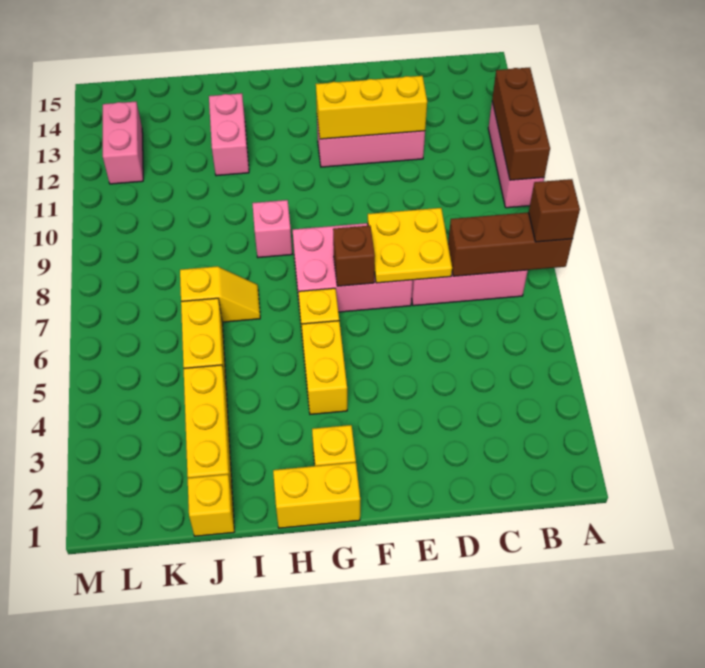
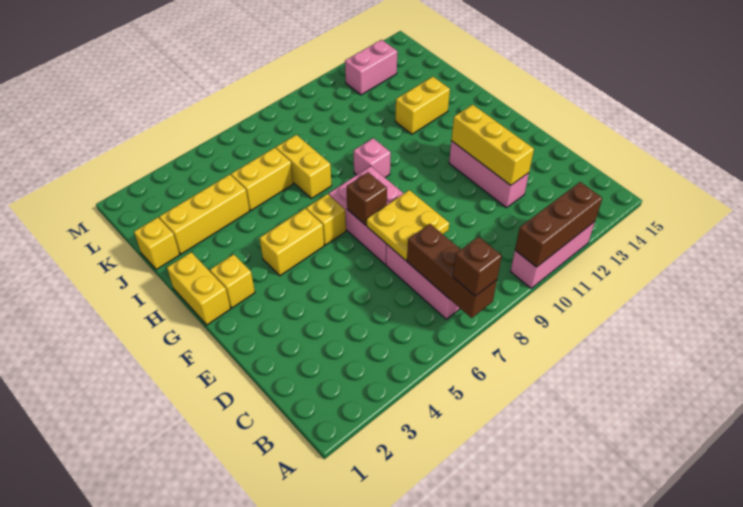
yellow 1x2 slope [180,266,260,322] -> yellow 1x2 brick [276,135,332,199]
pink 1x2 brick [209,93,249,176] -> yellow 1x2 brick [395,77,450,134]

